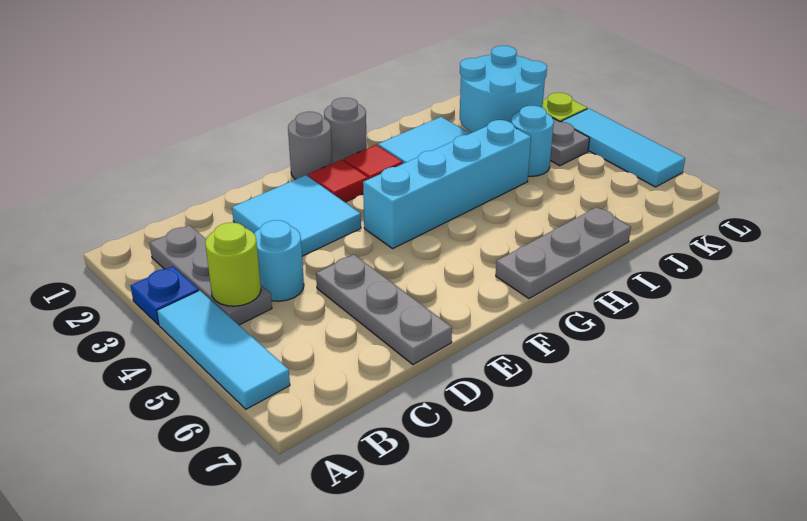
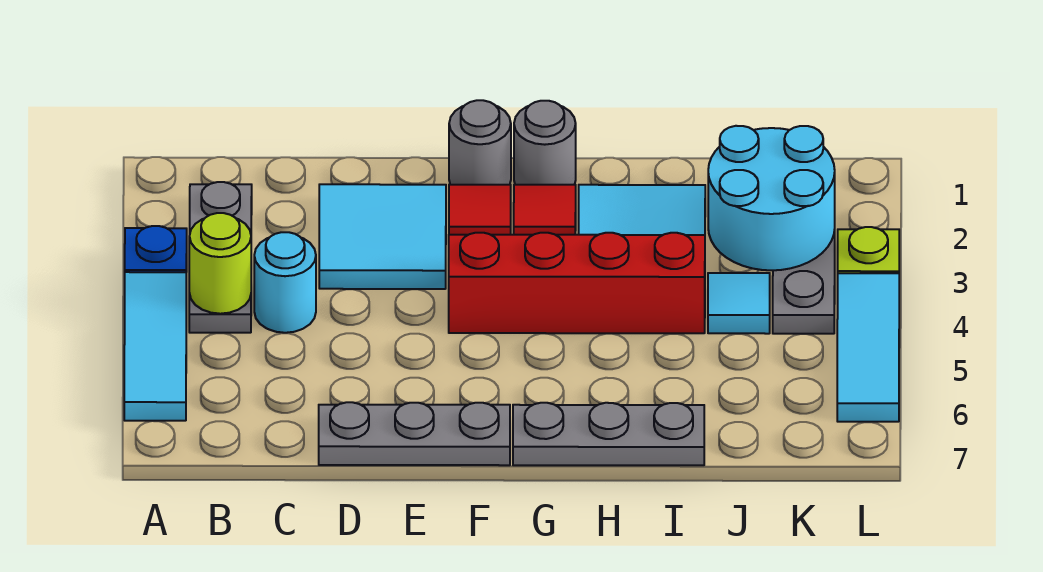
grey 1x3 plate [316,255,452,365] -> grey 1x3 plate turned to [319,402,510,465]
cyan 1x4 brick [363,120,531,248] -> red 1x4 brick [449,233,705,333]
cyan 1x1 round brick [511,106,554,176] -> cyan 1x1 tile [708,273,770,334]

